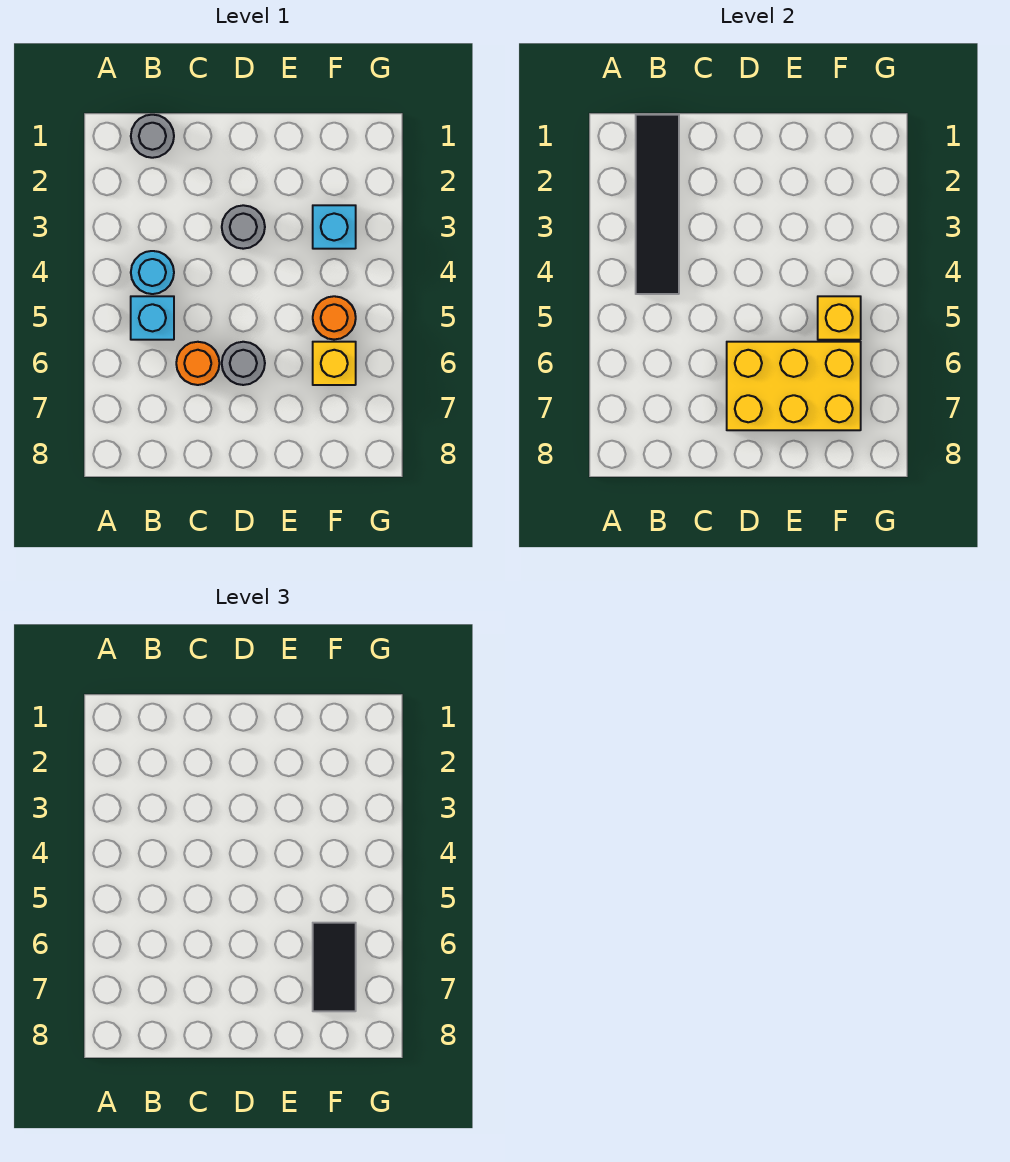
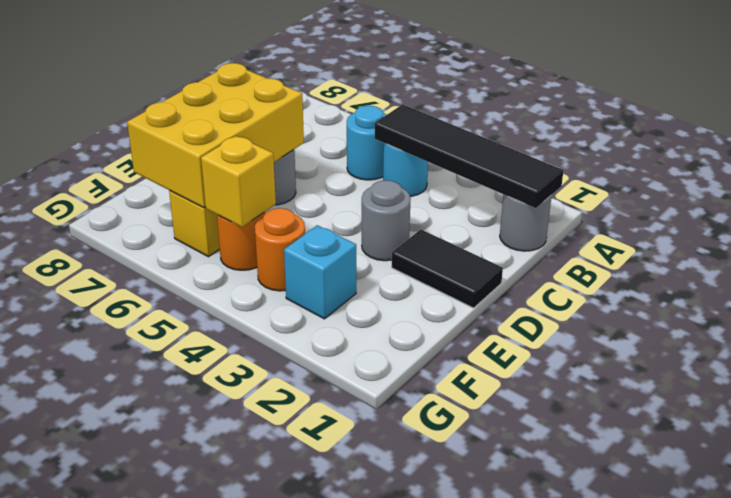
cyan 1x1 brick [131,296,174,340] -> cyan 1x1 round brick [347,106,386,180]
orange 1x1 round brick [176,342,219,385] -> orange 1x1 round brick moved to [255,208,305,291]
black 1x2 tile [313,923,356,1011] -> black 1x2 tile moved to [392,230,503,308]

